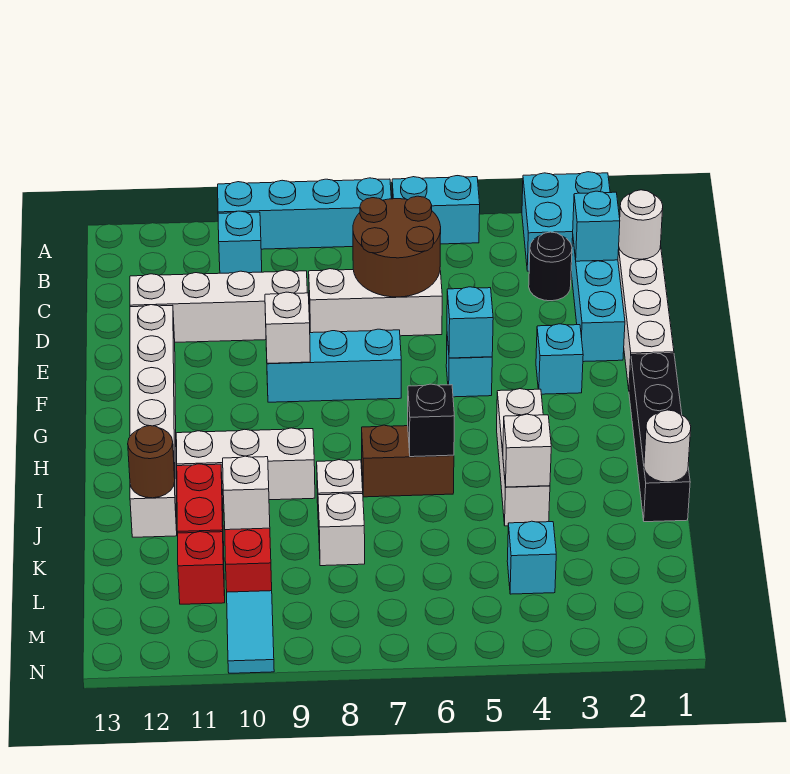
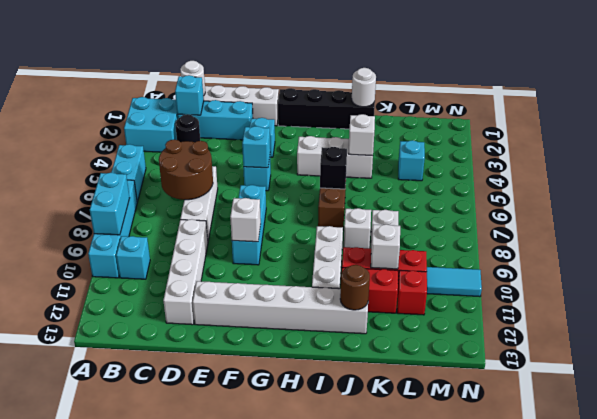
none -> cyan 1x2 brick [90,173,130,235]

